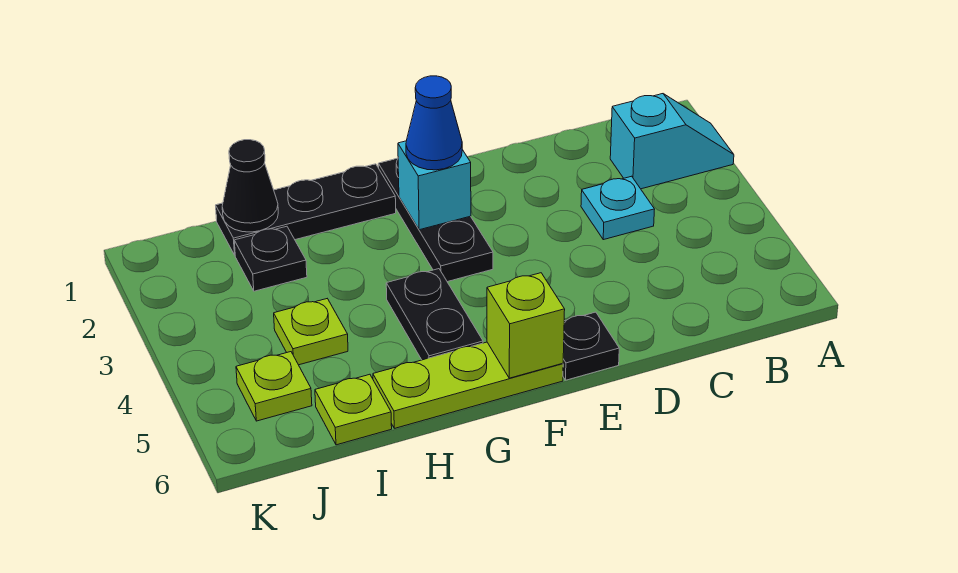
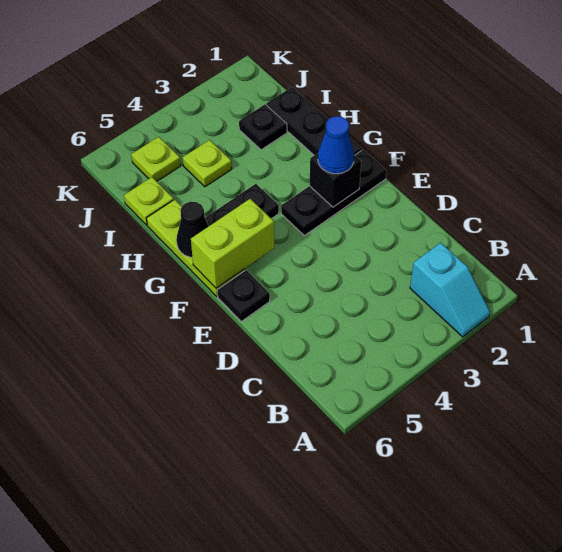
cyan 1x1 plate [581,176,655,240] -> none
cyan 1x1 brick [398,141,471,230] -> black 1x1 brick [309,153,361,207]
lime 1x1 brick [487,273,565,378] -> lime 1x2 brick [191,199,274,288]
black 1x1 cone [222,140,278,232] -> black 1x1 cone moved to [176,202,209,257]

